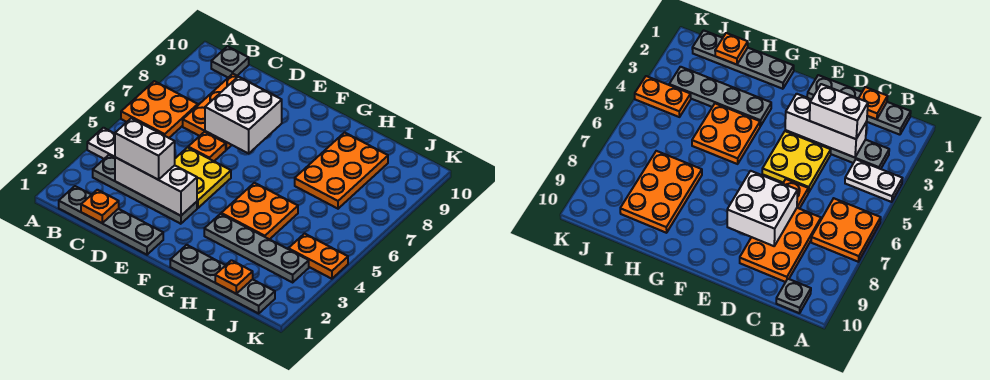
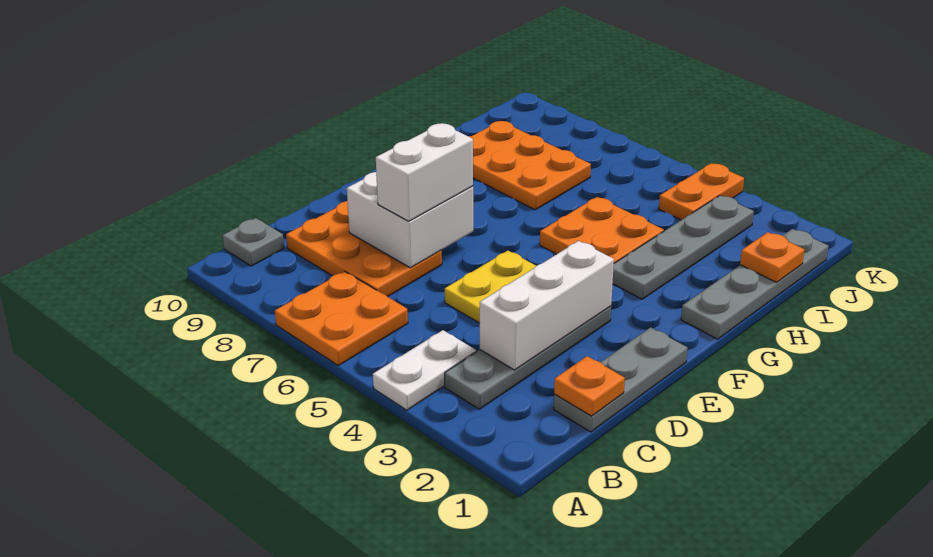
grey 1x4 plate [59,186,163,255] -> grey 1x3 plate [554,327,688,432]
white 1x2 brick [115,118,175,180] -> white 1x2 brick moved to [376,123,473,221]
orange 1x1 plate [188,132,226,161] -> none

